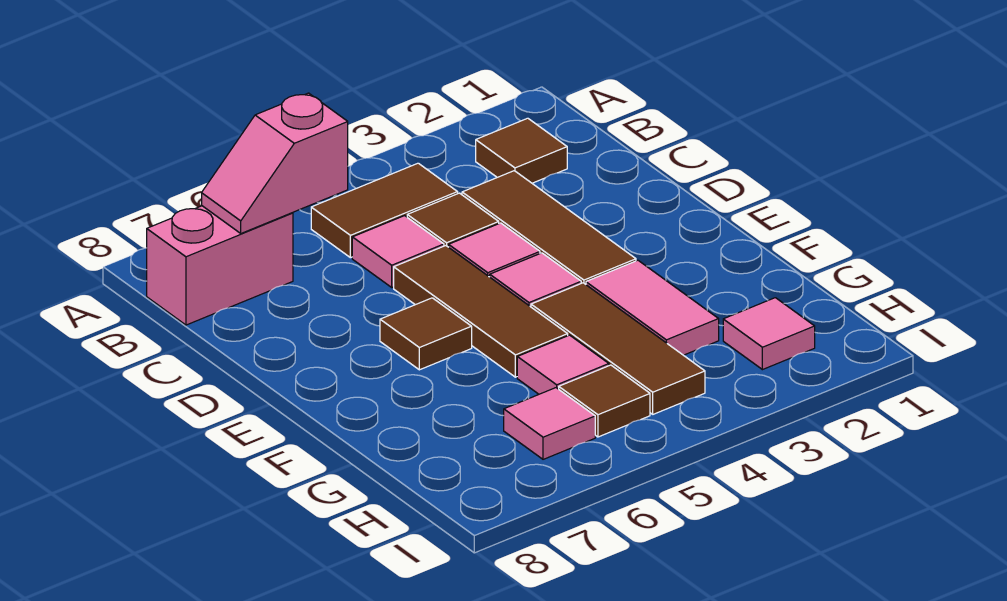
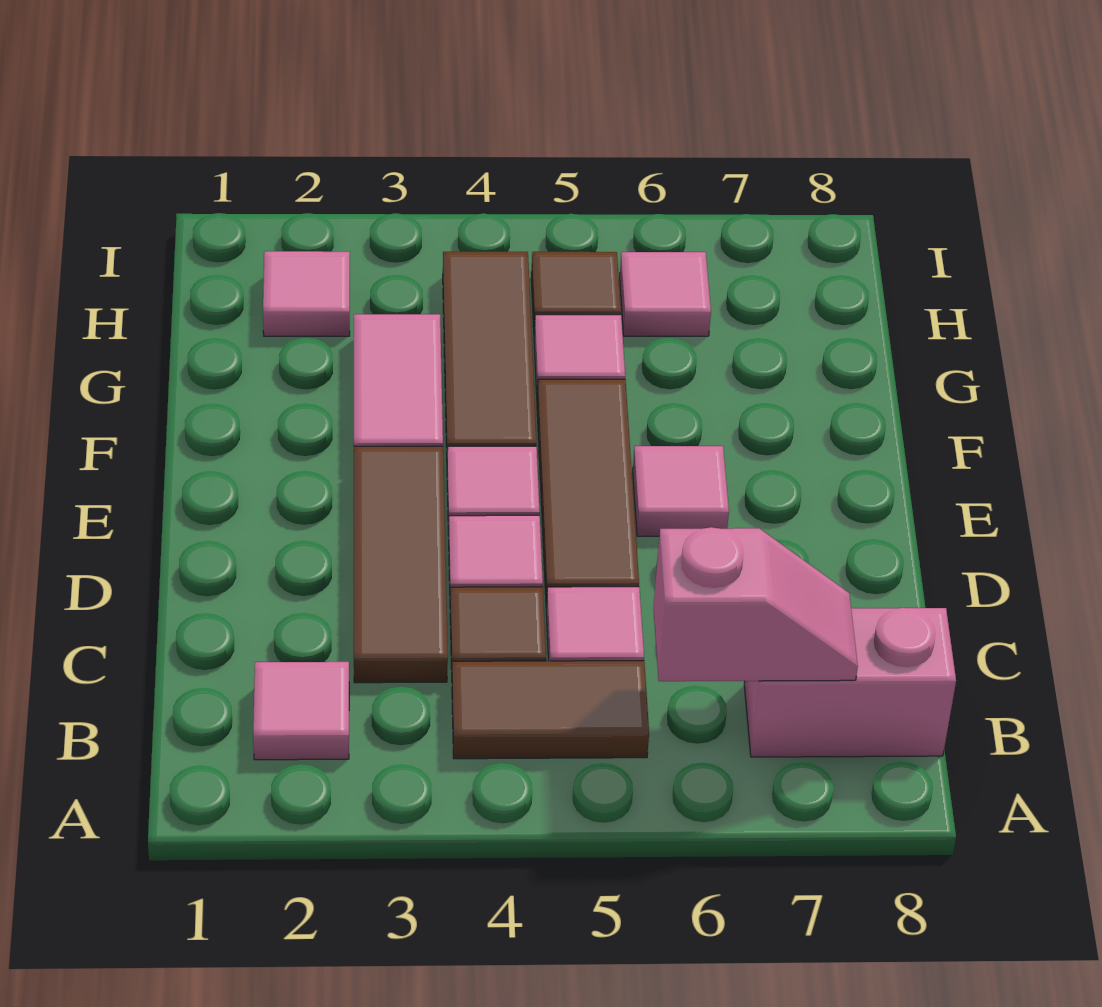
brown 1x1 tile [476,118,567,183] -> pink 1x1 tile [253,662,349,760]
brown 1x1 tile [380,298,472,370] -> pink 1x1 tile [633,446,729,536]

